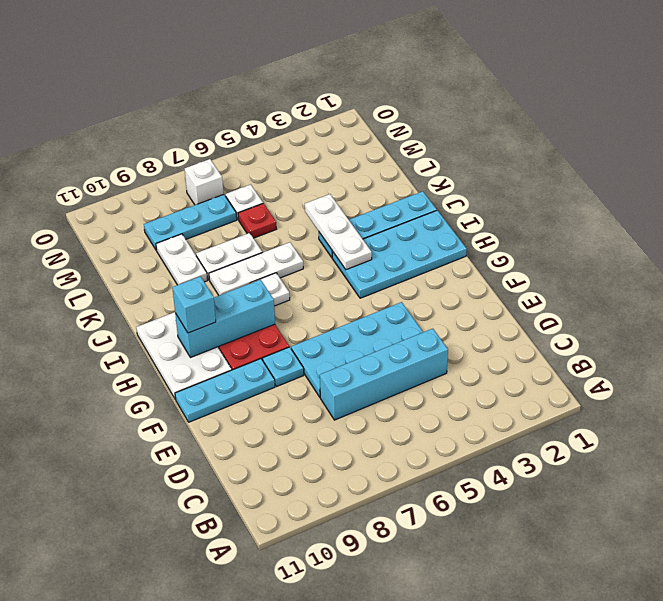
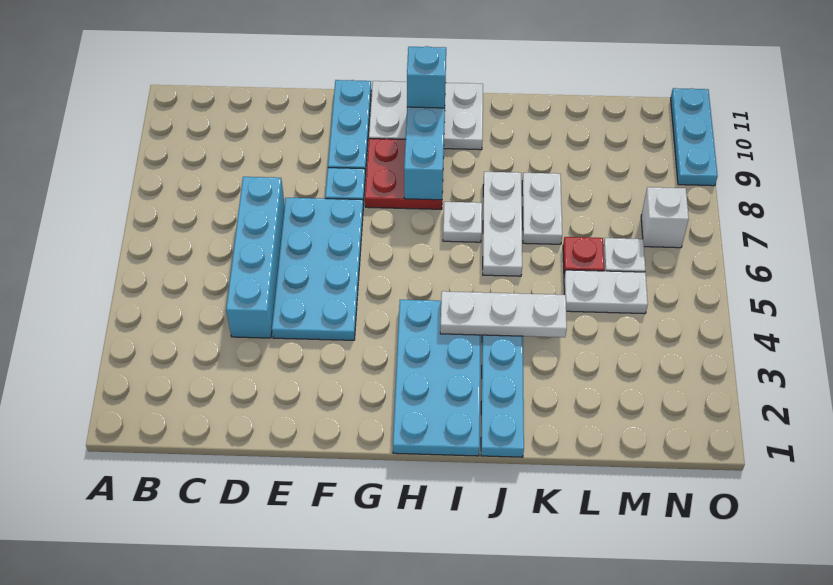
white 1x2 plate [156,234,208,285] -> white 1x2 plate moved to [564,270,648,314]
cyan 1x3 plate [144,195,237,251] -> cyan 1x3 plate moved to [671,88,718,186]

